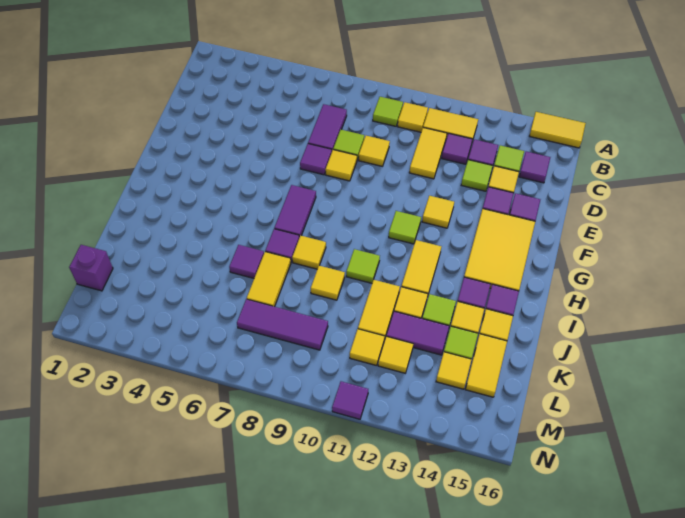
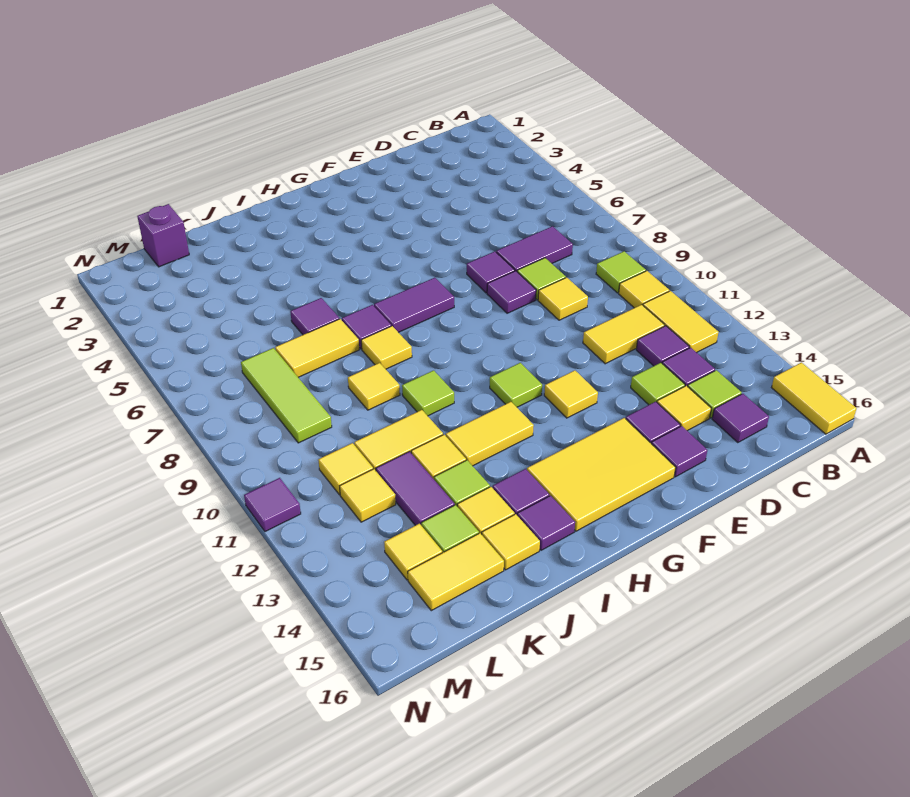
yellow 1x1 tile [325,150,357,181] -> purple 1x1 tile [487,271,536,313]
purple 1x3 tile [237,299,328,350] -> lime 1x3 tile [241,348,332,443]

